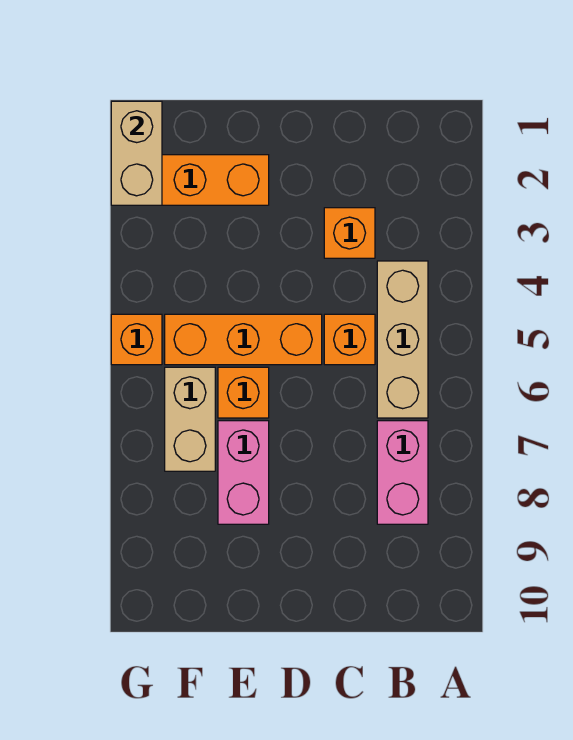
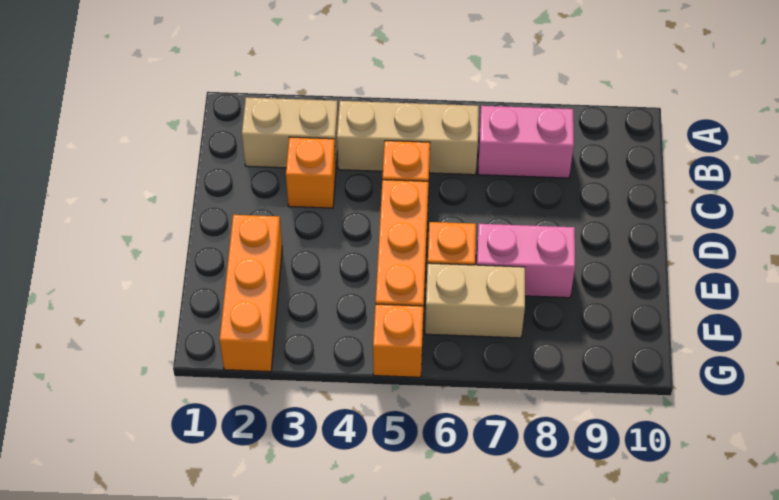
tan 1x2 brick [111,101,162,205] -> tan 1x2 brick moved to [242,97,338,168]

